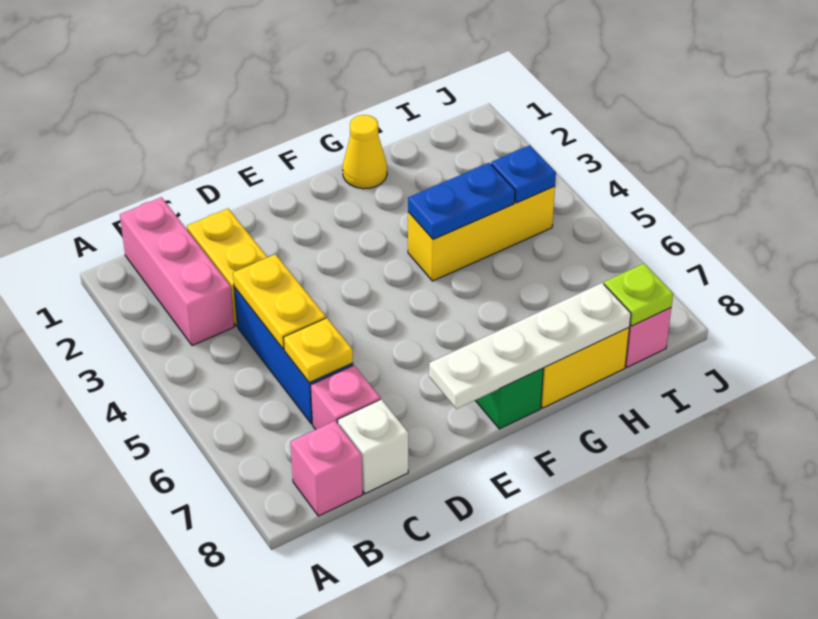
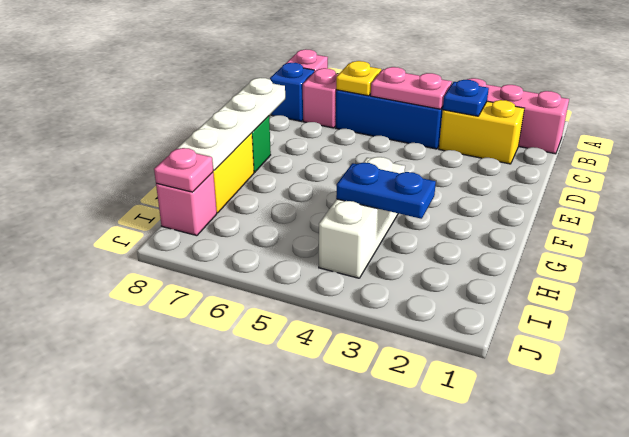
yellow 1x2 plate [233,254,326,349] -> pink 1x2 plate [371,67,452,109]
white 1x1 brick [338,399,408,494] -> blue 1x1 brick [270,63,314,121]
yellow 1x1 cone [343,115,387,189] -> none
yellow 1x3 brick [408,186,555,281] -> white 1x3 brick [319,157,405,278]
blue 1x2 plate [408,163,515,240] -> blue 1x2 plate turned to [336,163,436,219]
blue 1x1 plate [491,145,556,203] -> blue 1x1 plate moved to [443,80,489,116]
lime 1x1 plate [604,264,673,326] -> pink 1x1 plate [154,148,213,192]

